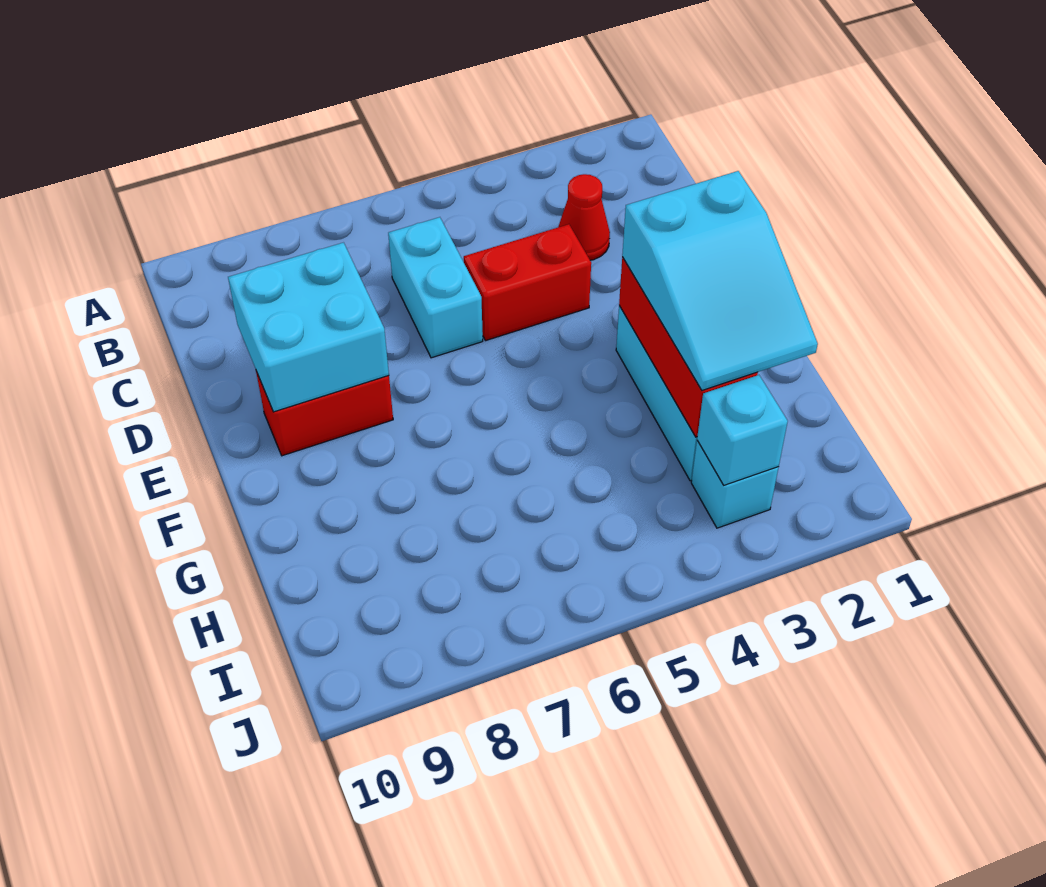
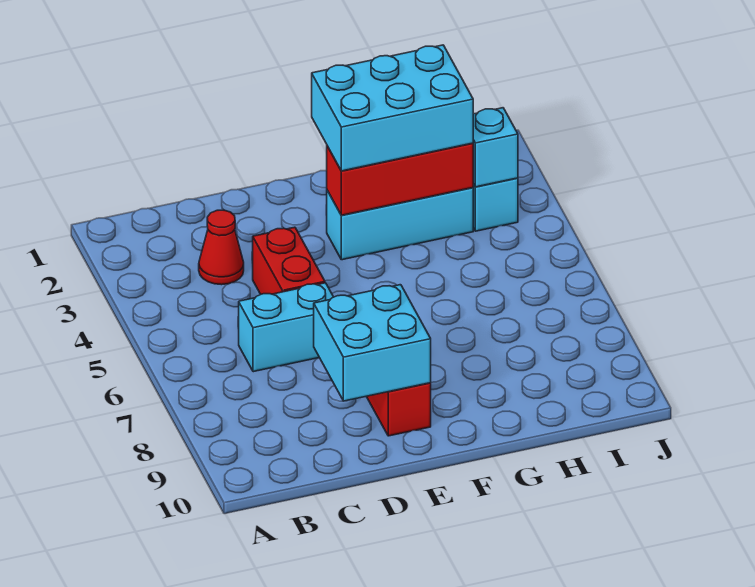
cyan 2x3 slope [622,171,818,390] -> cyan 2x3 brick [312,45,473,171]

